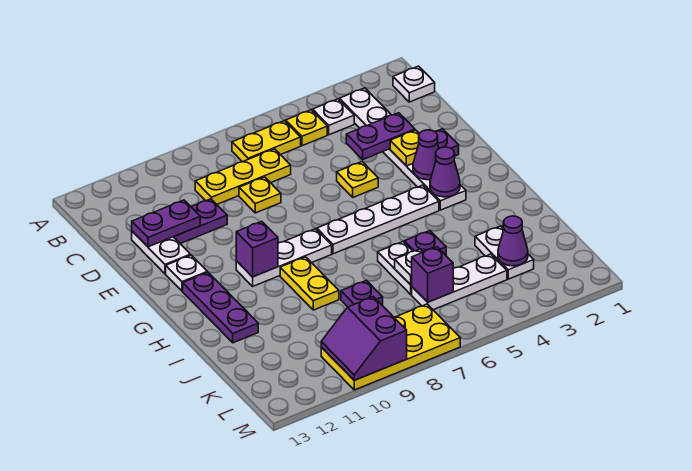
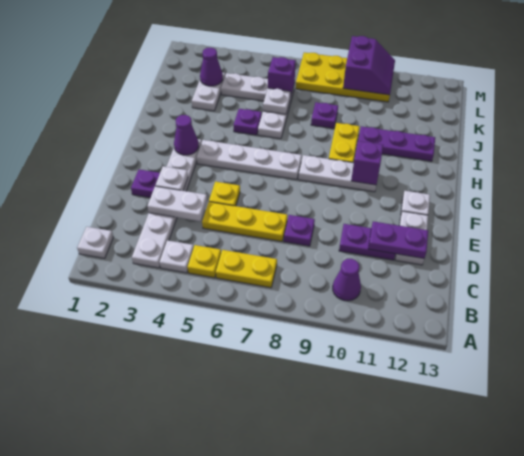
yellow 1x3 plate [195,149,291,204] -> yellow 1x3 plate moved to [202,202,287,241]
purple 1x2 plate [346,113,415,159] -> white 1x2 plate [147,186,207,221]
yellow 1x1 plate [239,177,281,213] -> purple 1x1 plate [284,215,315,246]
yellow 1x1 plate [390,130,419,166] -> white 1x1 plate [155,166,188,191]
purple 1x1 cone [413,130,439,180] -> purple 1x1 cone moved to [333,259,361,301]
purple 1x3 plate [183,272,258,343] -> purple 1x3 plate turned to [358,126,435,161]

